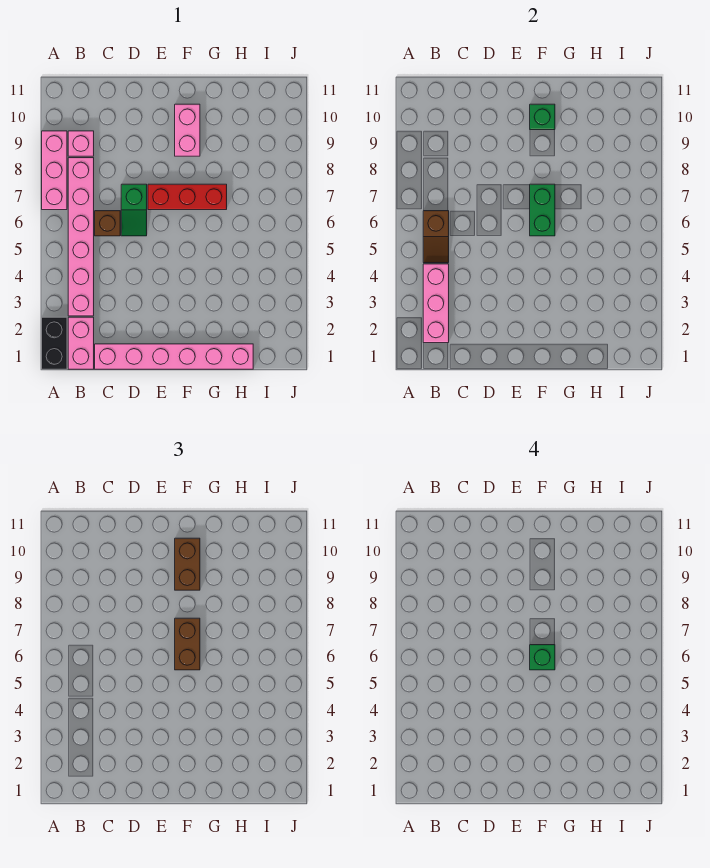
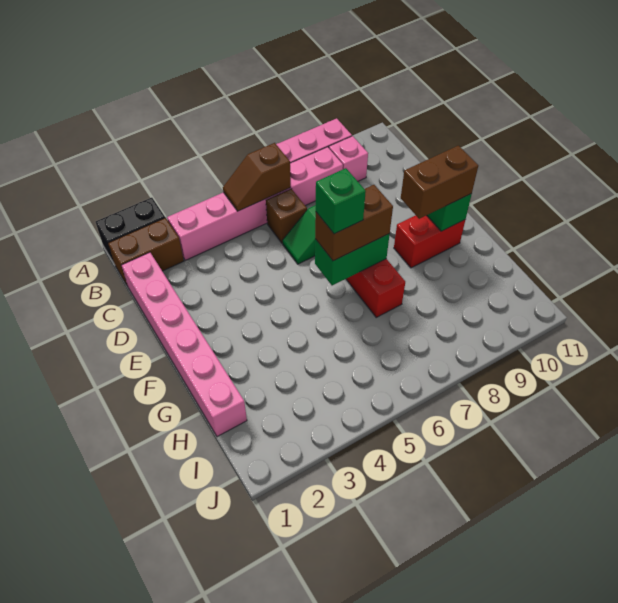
pink 1x2 brick [68,317,94,369] -> brown 1x2 brick [108,218,184,286]
pink 1x3 brick [423,264,449,343] -> none
pink 1x2 brick [175,104,200,156] -> red 1x2 brick [394,215,465,268]

